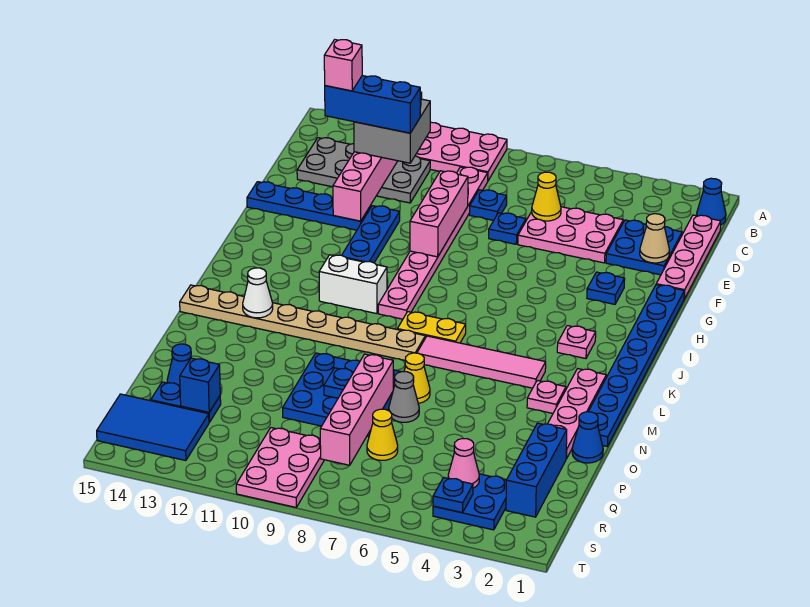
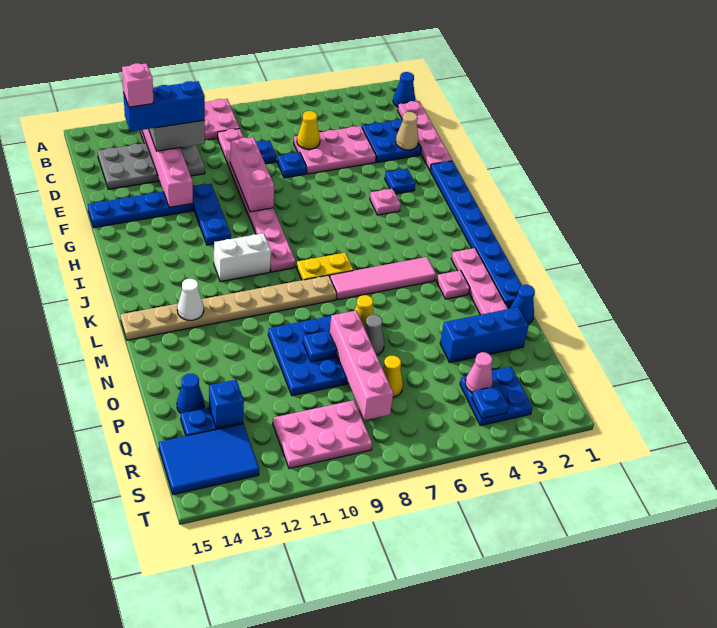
pink 1x1 plate [557,326,596,359] -> pink 1x1 plate moved to [370,189,401,215]
blue 1x3 brick [506,423,567,517] -> blue 1x3 brick turned to [440,307,529,363]
pink 2x3 plate [236,428,324,507] -> pink 2x3 plate turned to [273,400,372,469]

